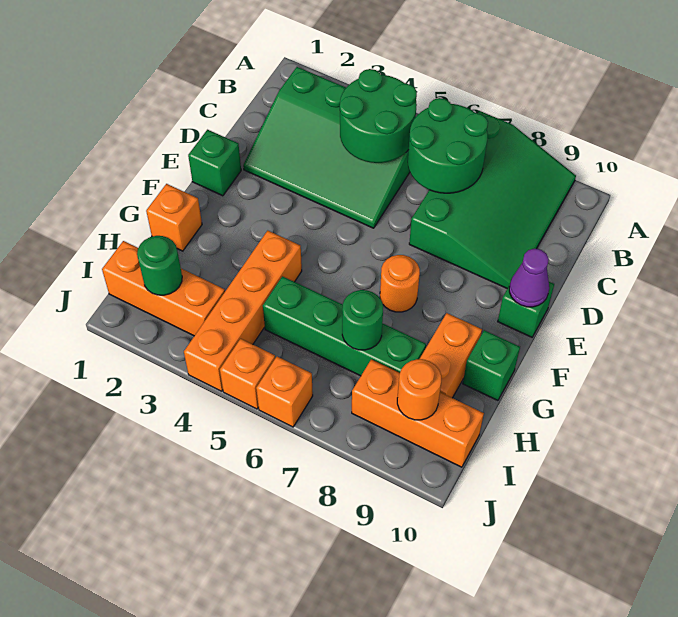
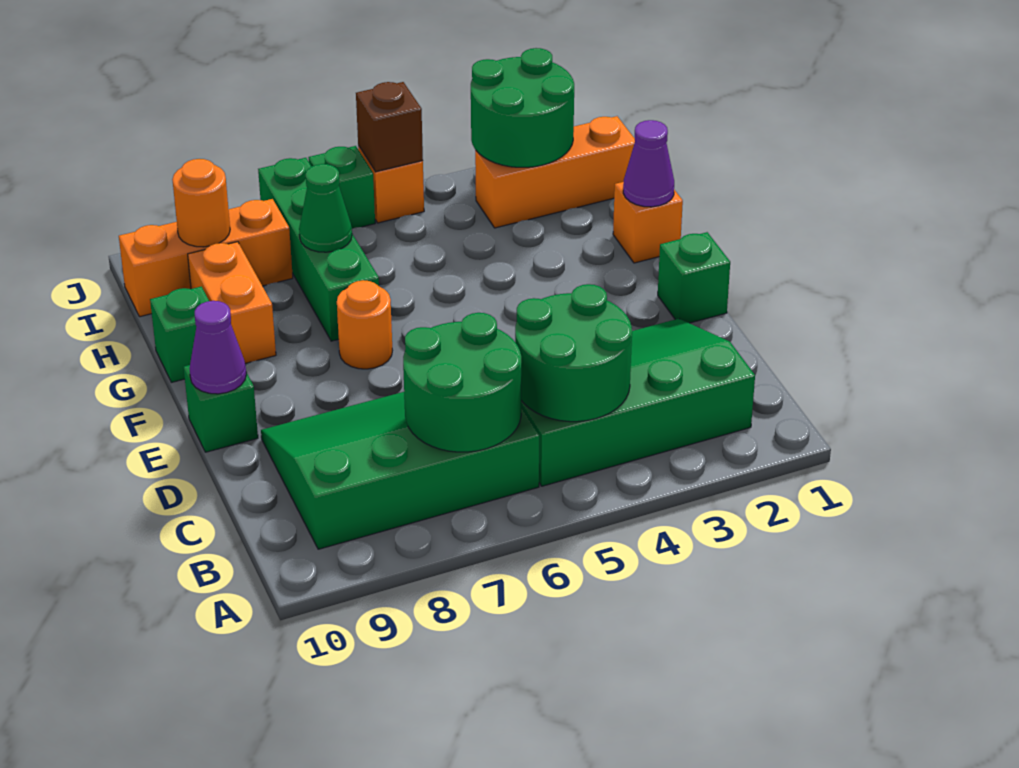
green 3x4 slope [409,111,576,289] -> green 3x4 slope turned to [261,392,539,549]
none -> purple 1x1 cone [623,120,674,207]
orange 1x4 brick [184,231,302,391] -> none
green 1x4 brick [263,276,426,376] -> green 1x4 brick turned to [258,158,379,341]
green 1x1 round brick [342,290,383,350] -> green 1x1 cone [299,164,352,252]
green 1x1 round brick [137,236,182,295] -> green 2x2 round brick [471,48,574,167]
none -> brown 1x1 brick [356,82,423,172]
orange 1x1 brick [256,357,313,427] -> green 1x1 brick [309,146,375,229]

